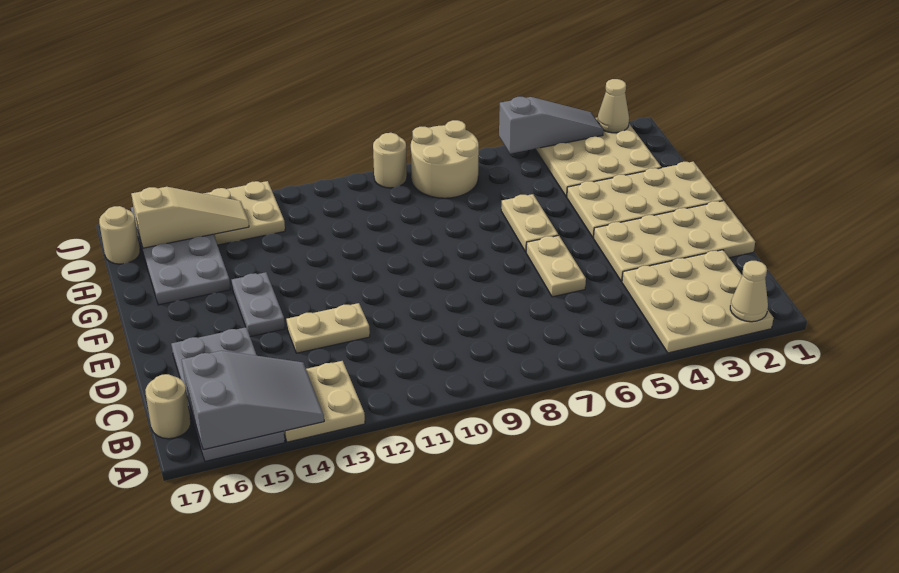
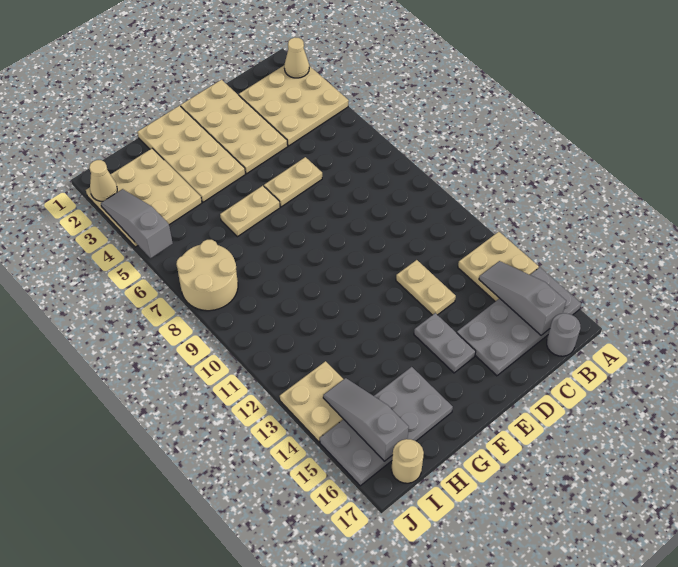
grey 2x3 slope [182,351,324,450] -> grey 1x3 slope [479,261,566,335]
tan 1x1 round brick [145,374,191,439] -> grey 1x1 round brick [547,313,581,356]
grey 1x2 plate [232,272,285,337] -> grey 1x2 plate turned to [414,313,476,373]
tan 1x3 slope [131,187,249,248] -> grey 1x3 slope [323,378,409,461]
tan 1x1 round brick [373,133,407,188] -> none

